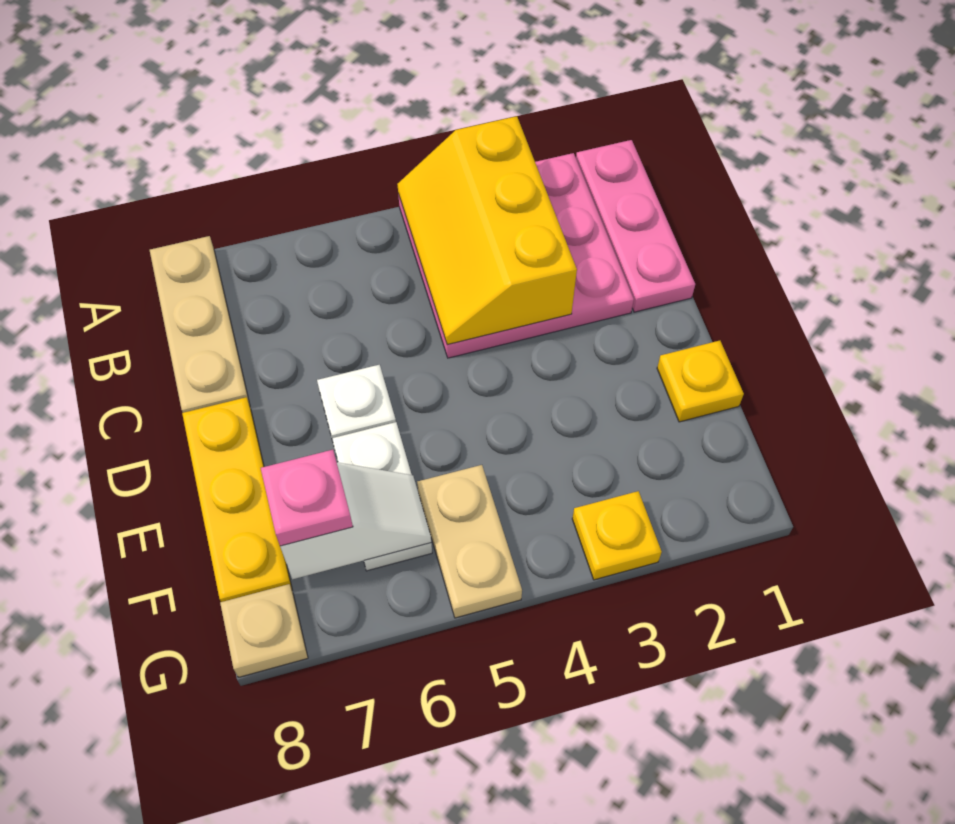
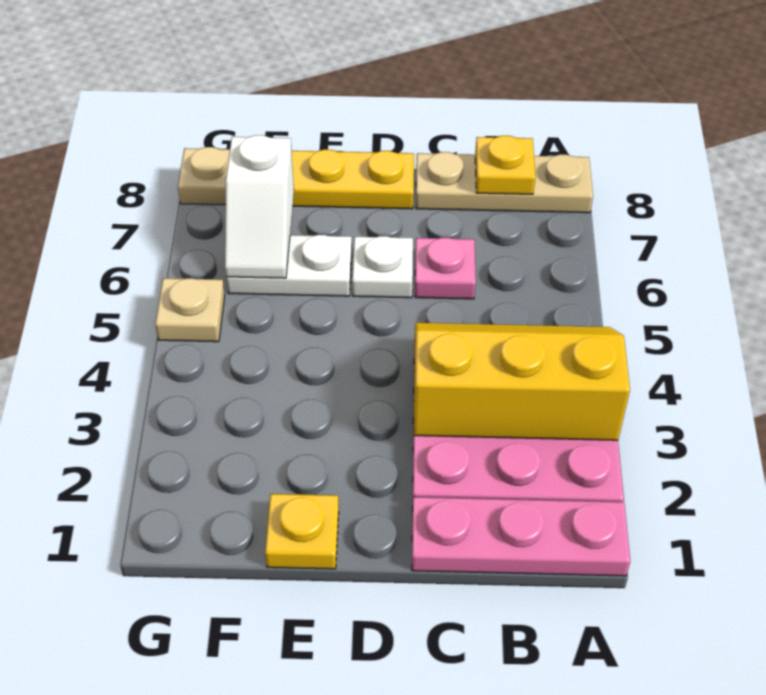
tan 1x2 plate [417,465,522,618] -> tan 1x1 plate [155,278,225,342]
pink 1x1 plate [261,450,353,546] -> pink 1x1 plate moved to [415,238,476,299]
yellow 1x1 plate [572,491,662,580] -> yellow 1x1 plate moved to [475,136,535,194]

